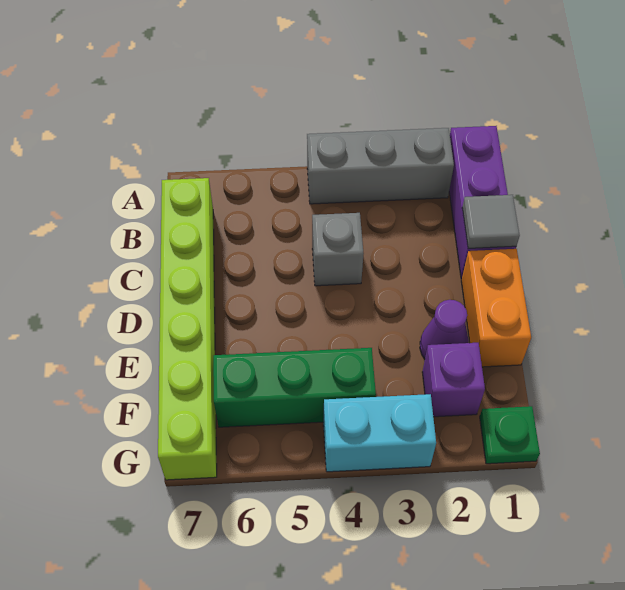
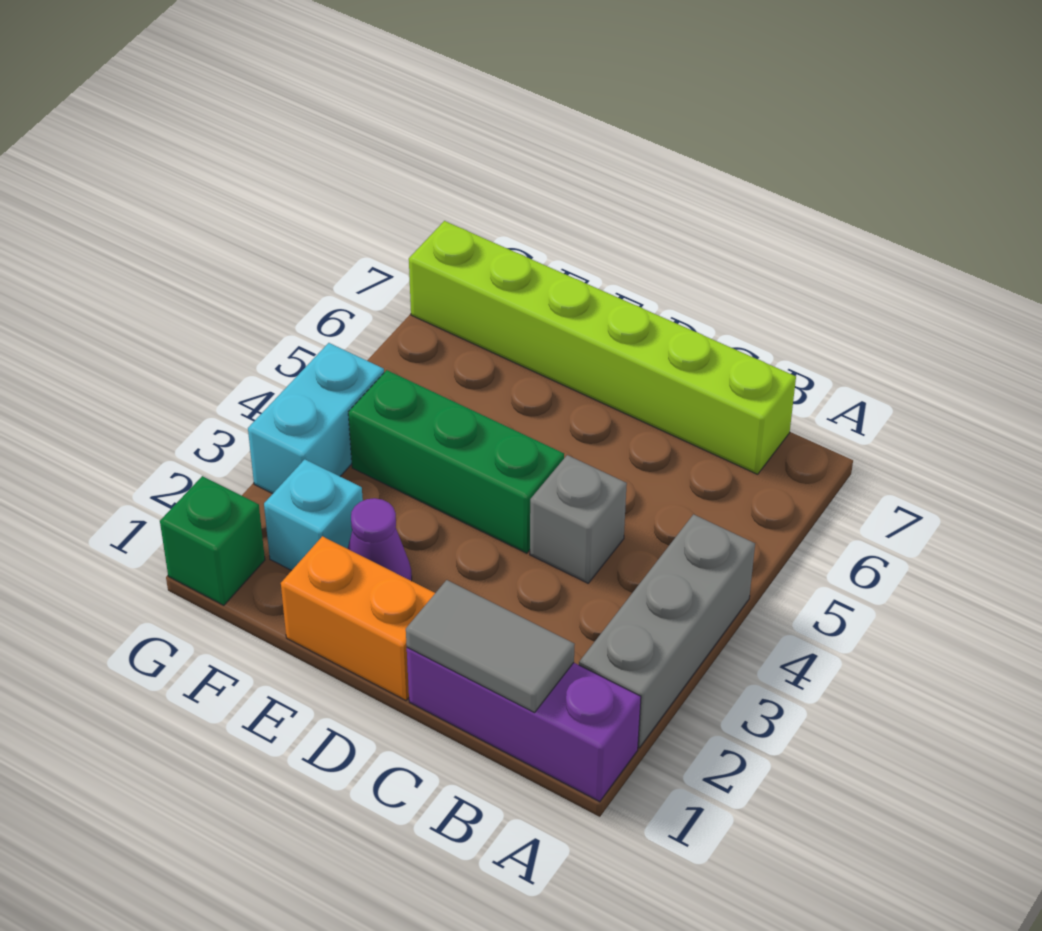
grey 1x1 tile [462,195,520,248] -> grey 1x2 tile [406,580,575,713]
purple 1x1 brick [422,343,485,417] -> cyan 1x1 brick [264,459,363,570]
green 1x3 brick [213,348,376,427] -> green 1x3 brick turned to [348,370,564,553]
green 1x1 plate [480,406,540,464] -> green 1x1 brick [160,476,265,605]

